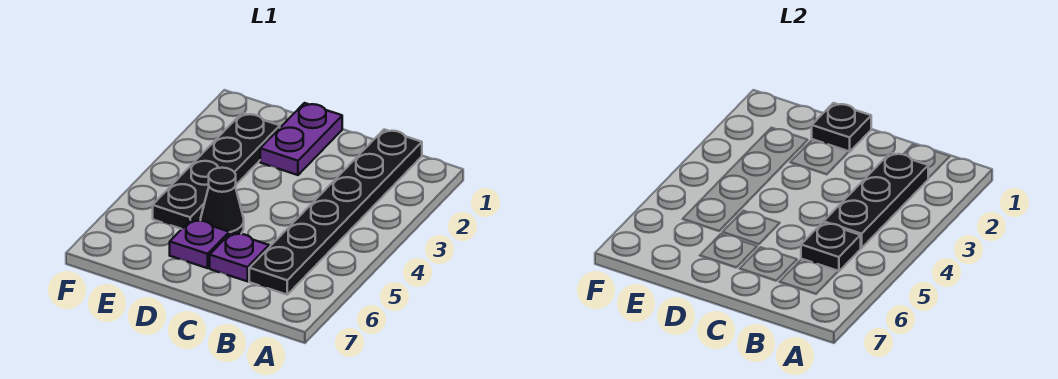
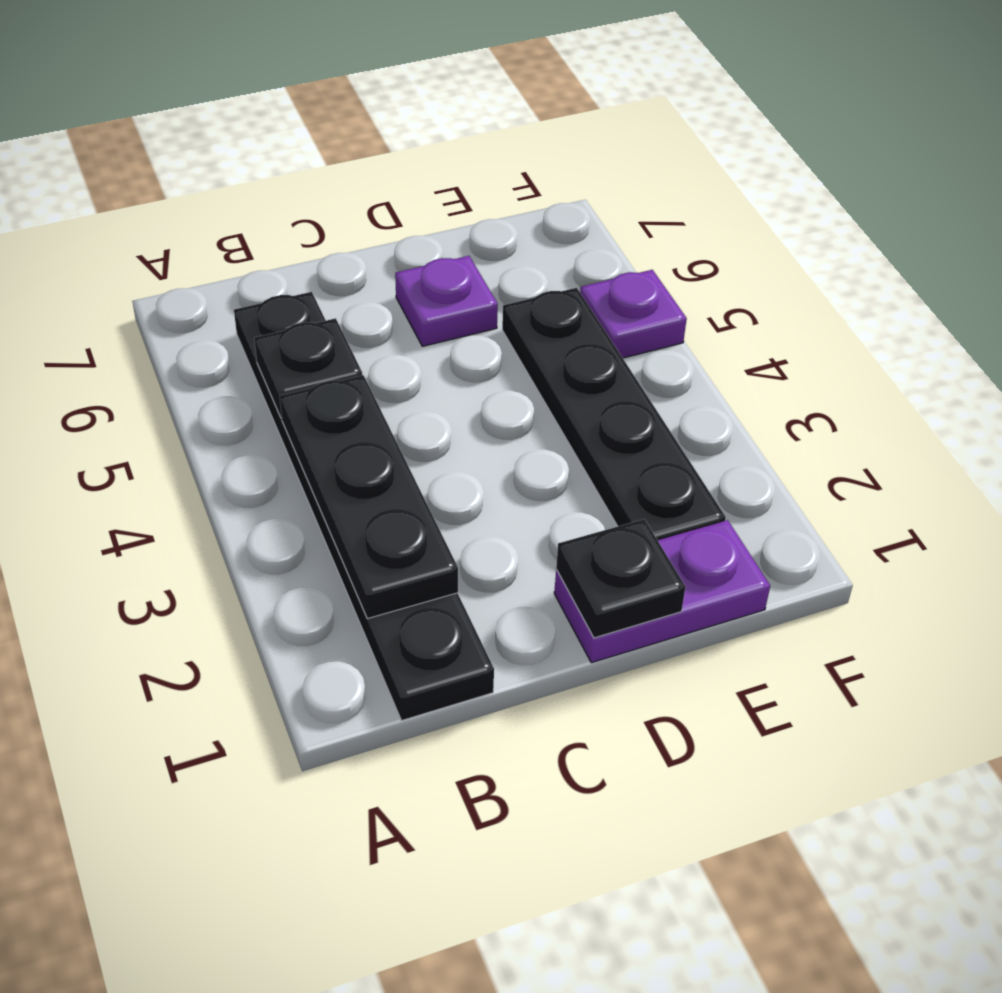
purple 1x1 plate [210,233,269,281] -> purple 1x1 plate moved to [580,270,687,358]
purple 1x2 plate [260,103,342,175] -> purple 1x2 plate turned to [554,520,770,663]
black 1x1 cone [201,168,244,234] -> none

